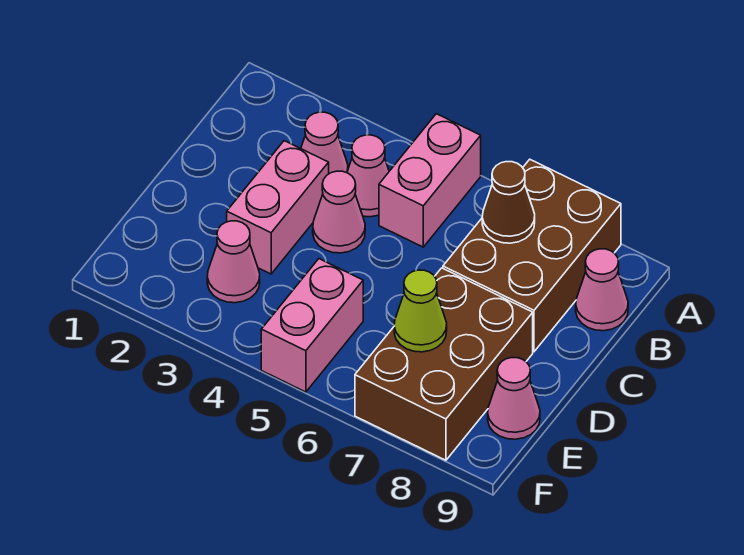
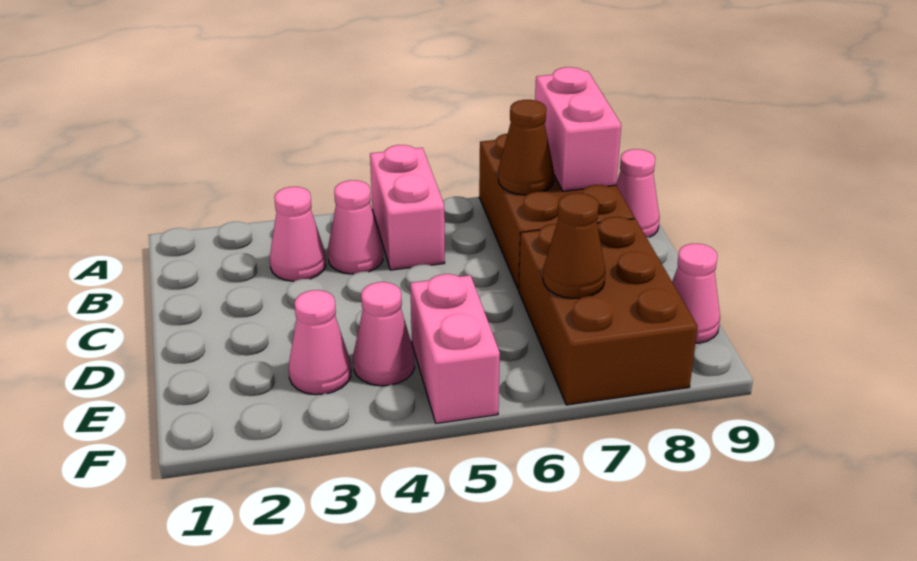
pink 1x2 brick [227,141,329,274] -> pink 1x2 brick moved to [535,67,621,191]
pink 1x1 cone [313,171,365,253] -> pink 1x1 cone moved to [353,282,415,386]
lime 1x1 cone [394,270,447,352] -> brown 1x1 cone [543,193,606,298]

